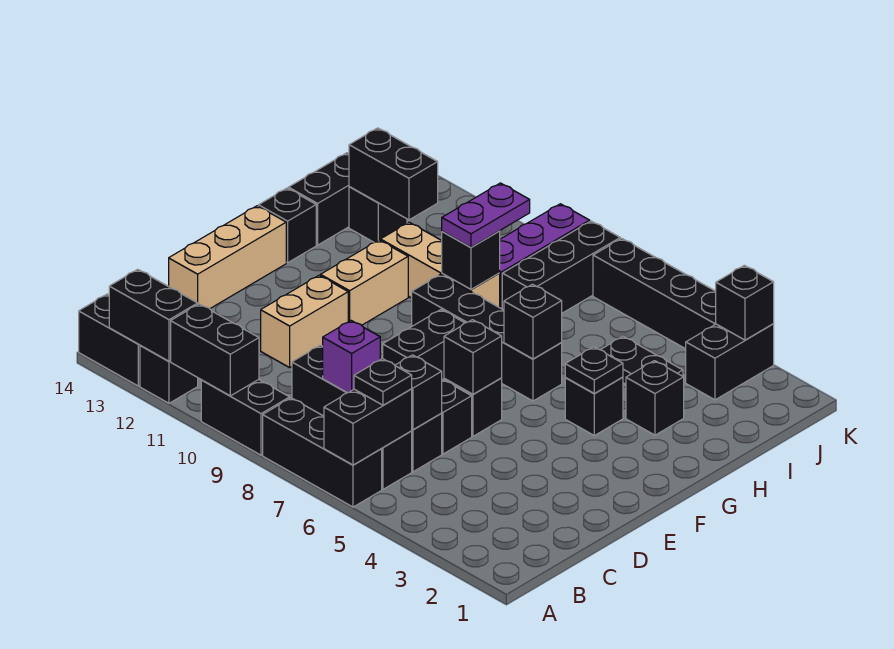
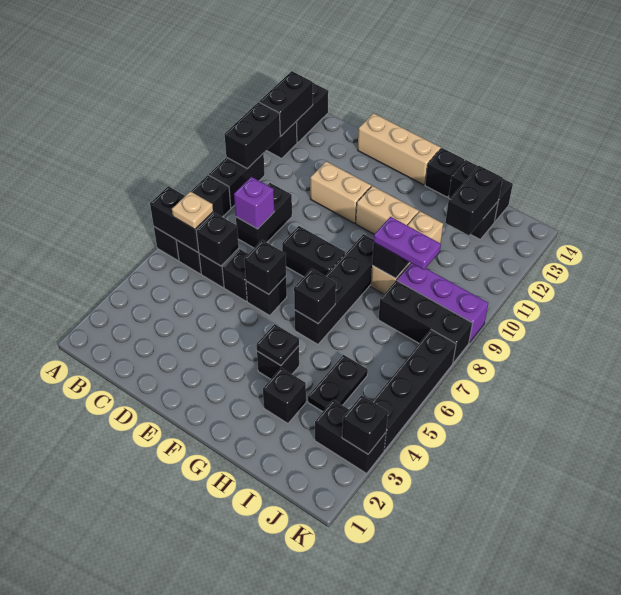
black 1x1 plate [354,359,412,405] -> tan 1x1 plate [172,191,213,229]

